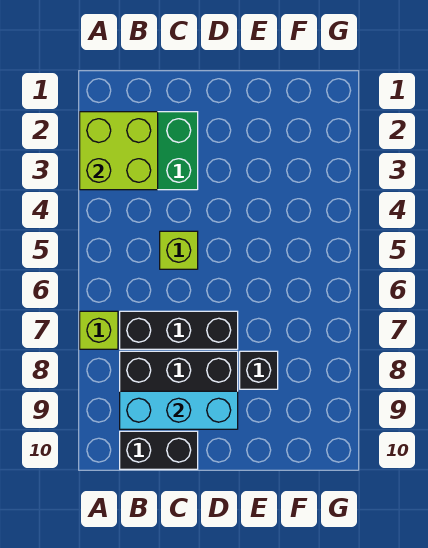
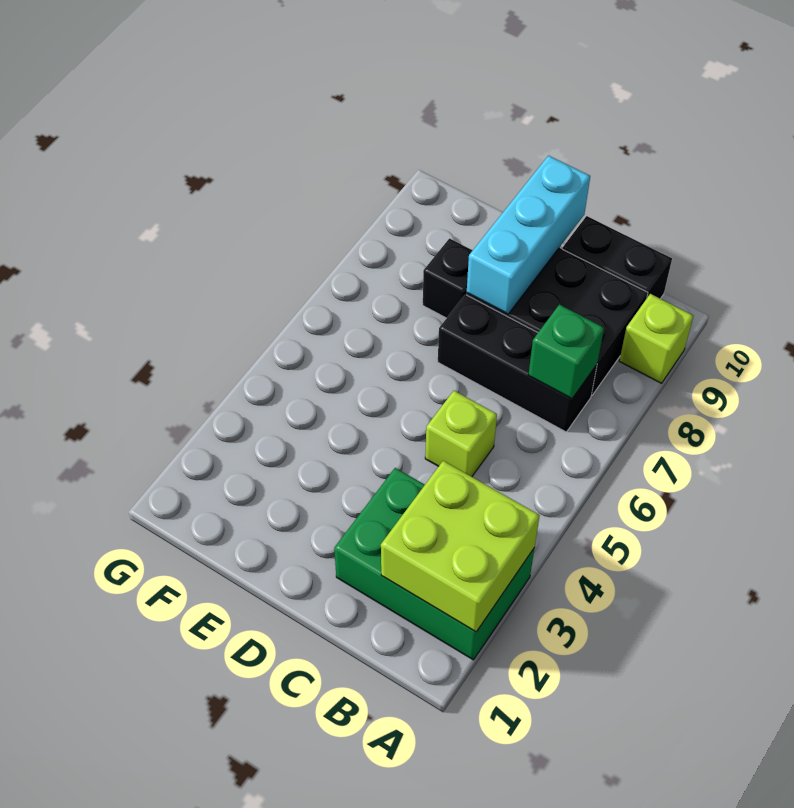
lime 1x1 brick [80,311,118,349] -> lime 1x1 brick moved to [619,294,693,383]
none -> green 1x1 brick [528,304,604,399]
cyan 1x3 brick [120,391,238,429] -> cyan 1x3 brick turned to [467,156,590,314]

